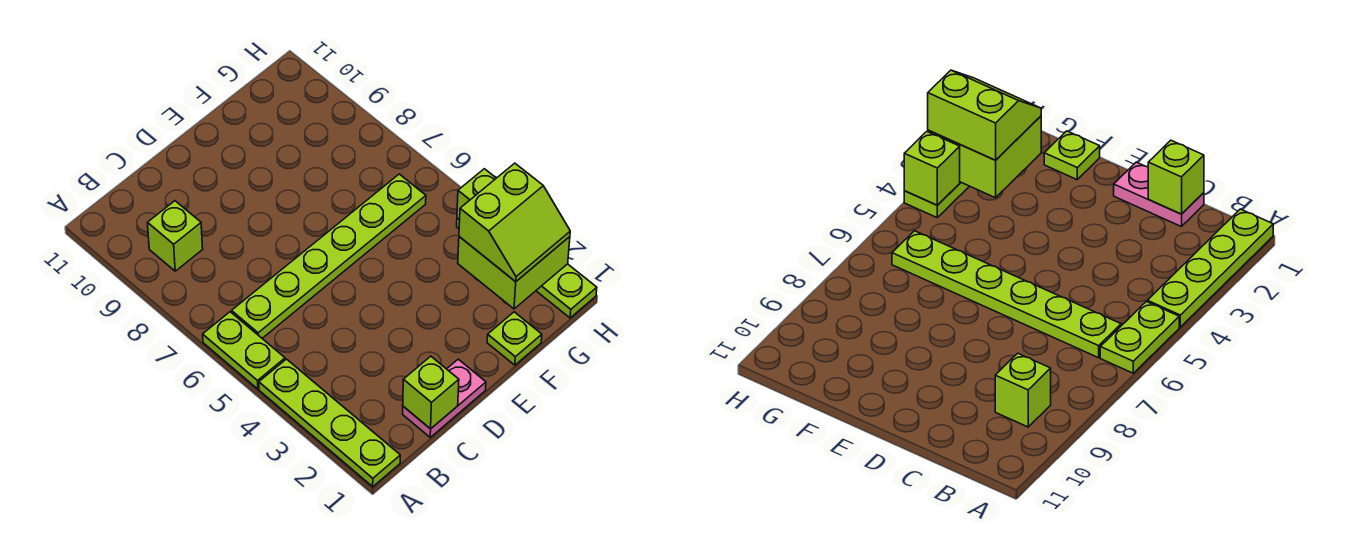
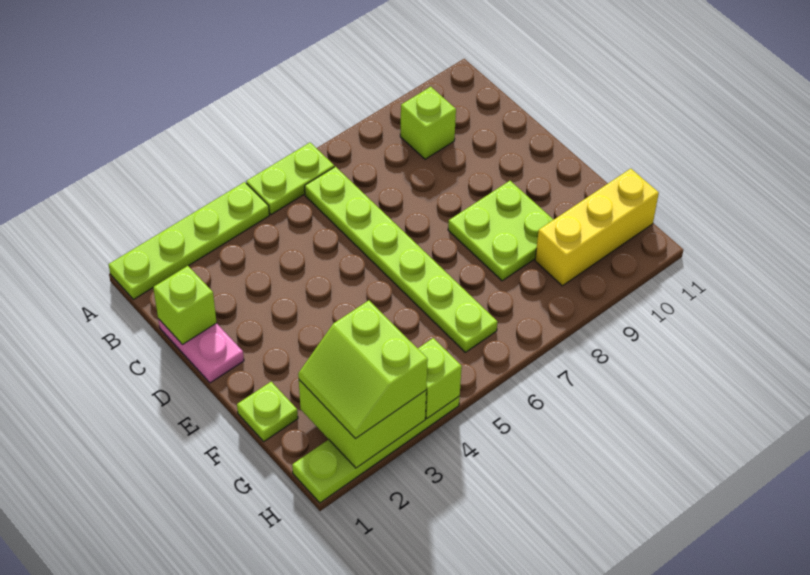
none -> lime 2x2 plate [448,181,553,281]
none -> yellow 1x3 brick [535,169,659,286]

